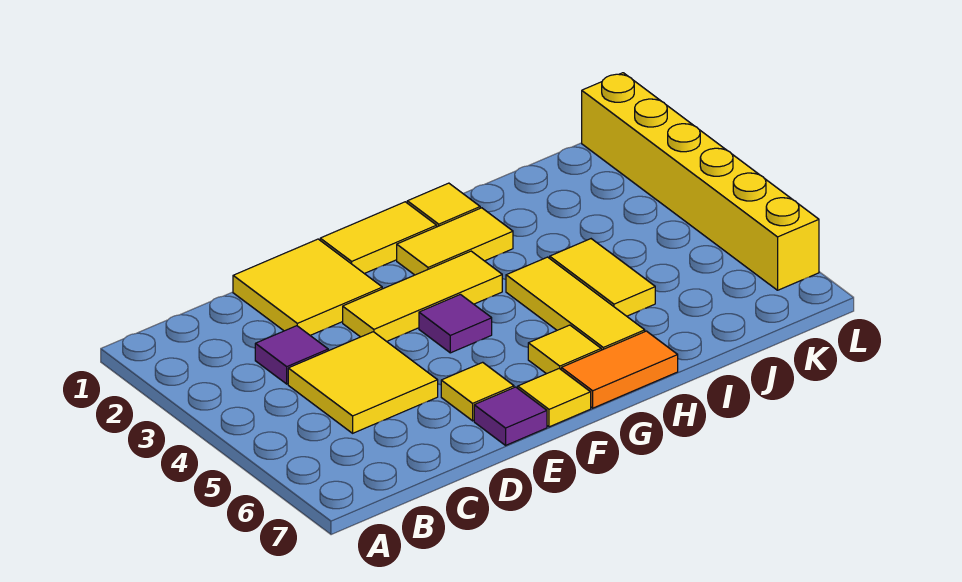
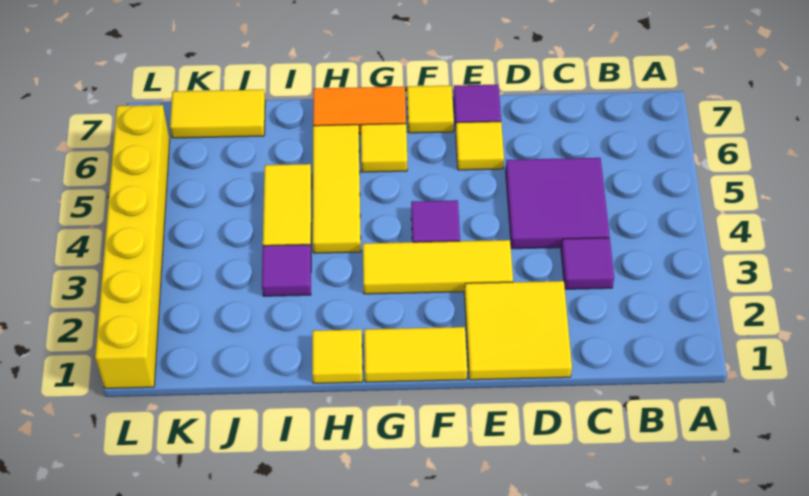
yellow 2x2 tile [288,332,438,433] -> purple 2x2 tile [506,158,610,249]
yellow 1x2 tile [397,208,513,275] -> yellow 1x2 tile moved to [170,89,265,138]
none -> purple 1x1 tile [262,245,311,296]

